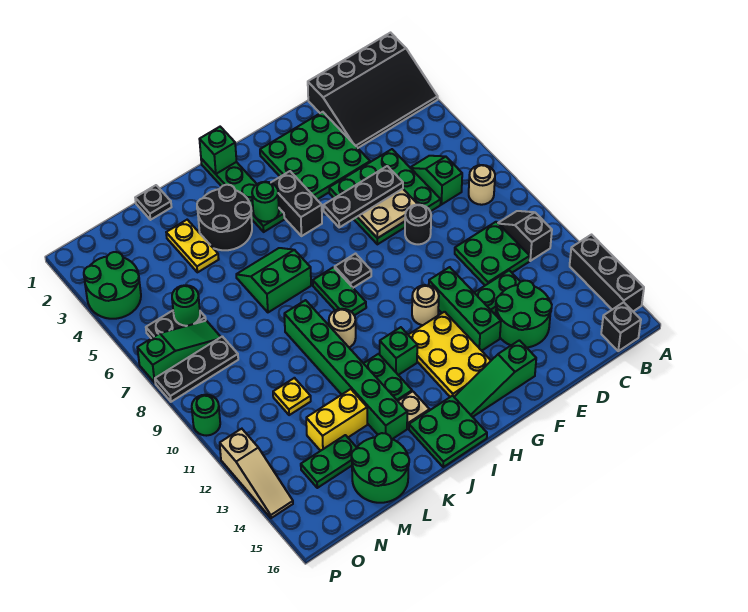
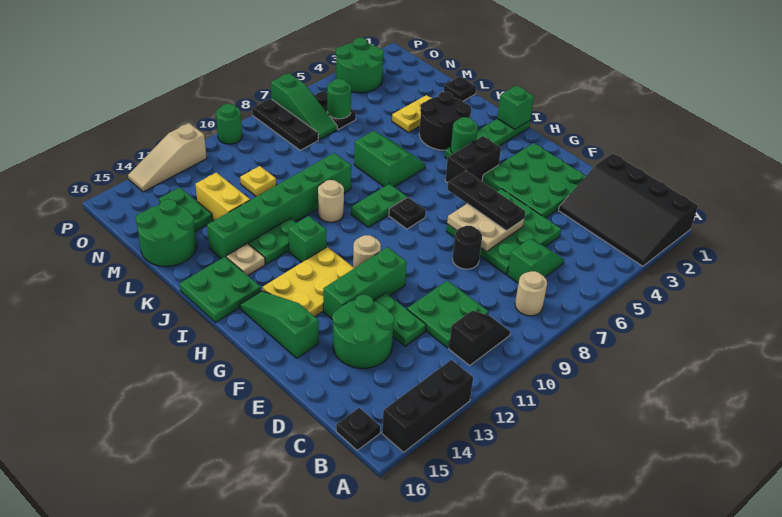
black 1x1 brick [601,302,641,351] -> black 1x1 plate [336,408,380,450]

